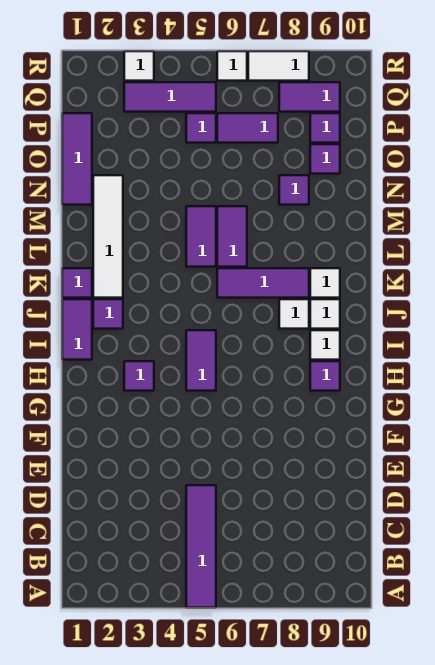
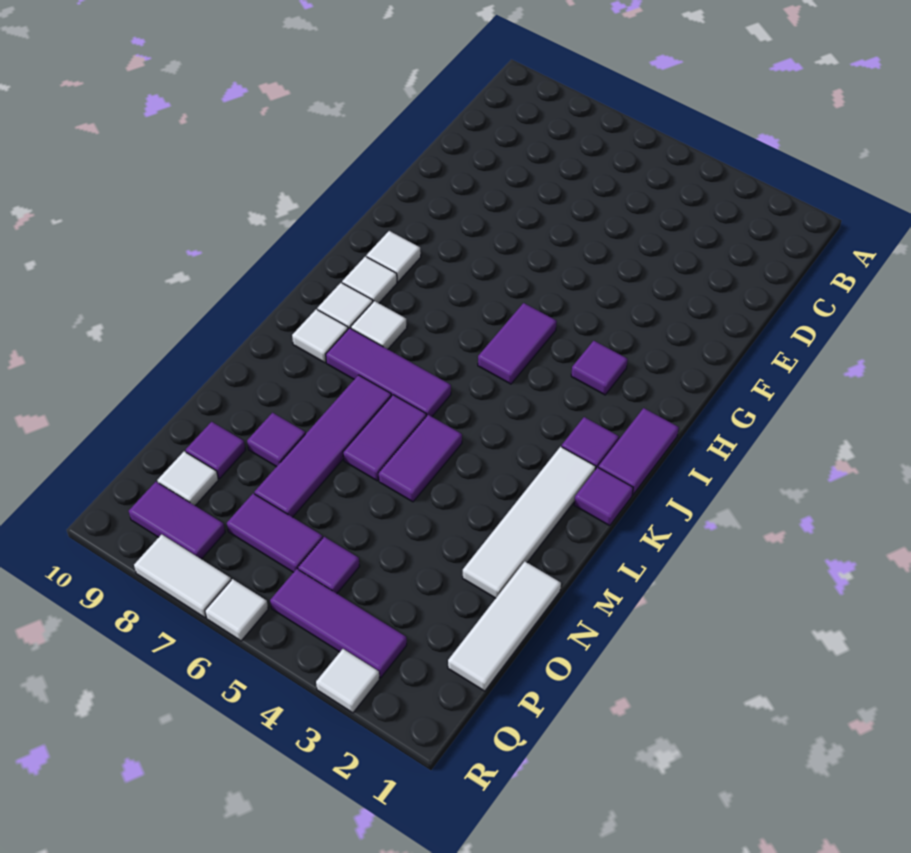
purple 1x4 tile [186,485,216,608] -> purple 1x4 tile moved to [254,375,391,517]
purple 1x1 tile [310,361,340,391] -> white 1x1 tile [366,231,421,282]
purple 1x3 tile [62,113,92,205] -> white 1x3 tile [448,561,561,691]
purple 1x1 tile [310,113,340,143] -> white 1x1 tile [157,451,218,505]

